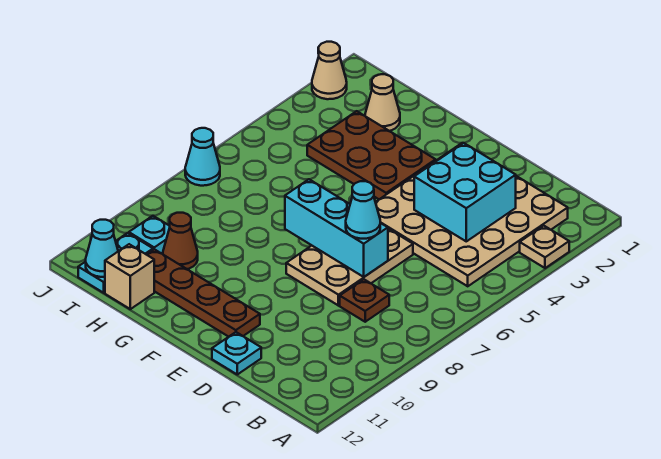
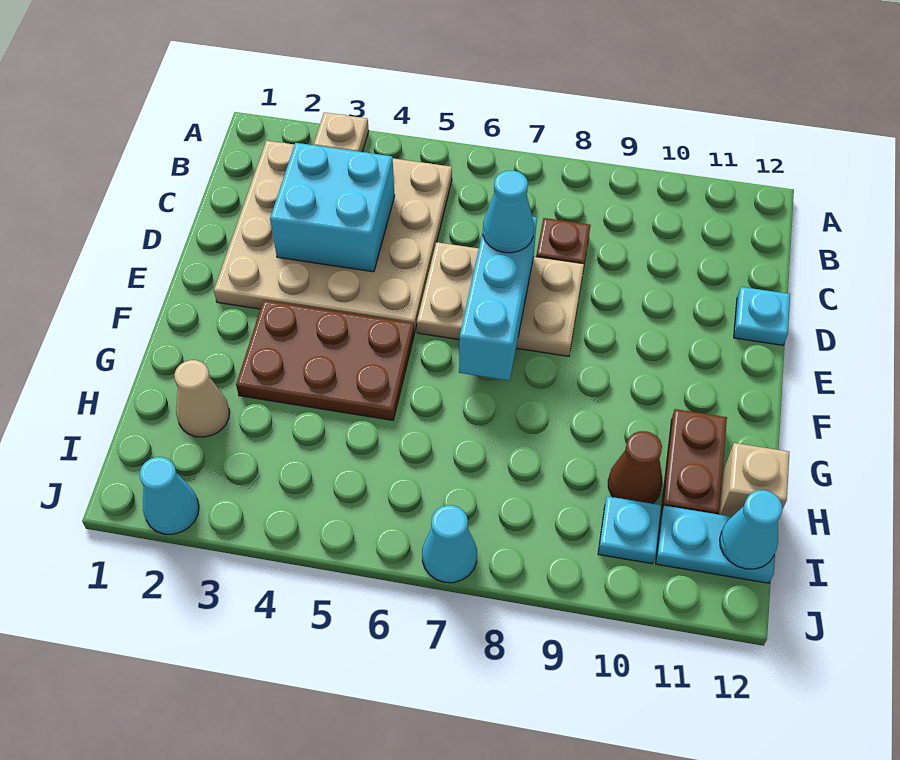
brown 1x4 plate [147,249,260,337] -> brown 1x2 plate [661,409,727,514]
brown 2x3 plate [307,111,436,199] -> brown 2x3 plate turned to [236,300,415,420]
tan 1x1 cone [312,42,347,99] -> cyan 1x1 cone [140,457,199,534]

